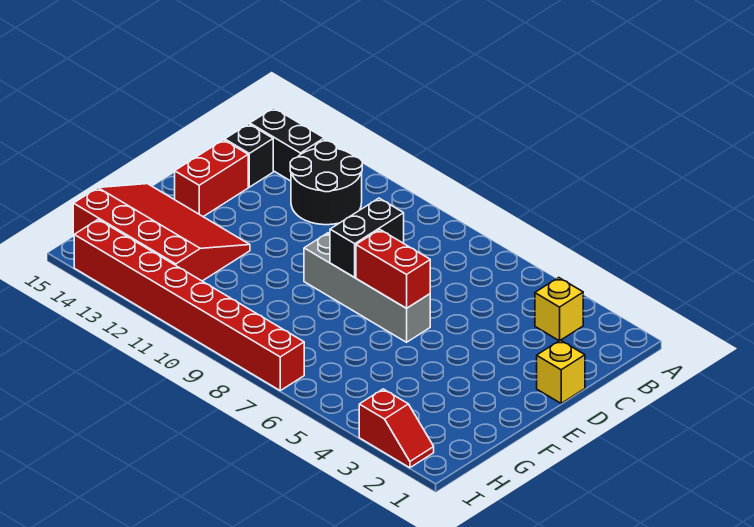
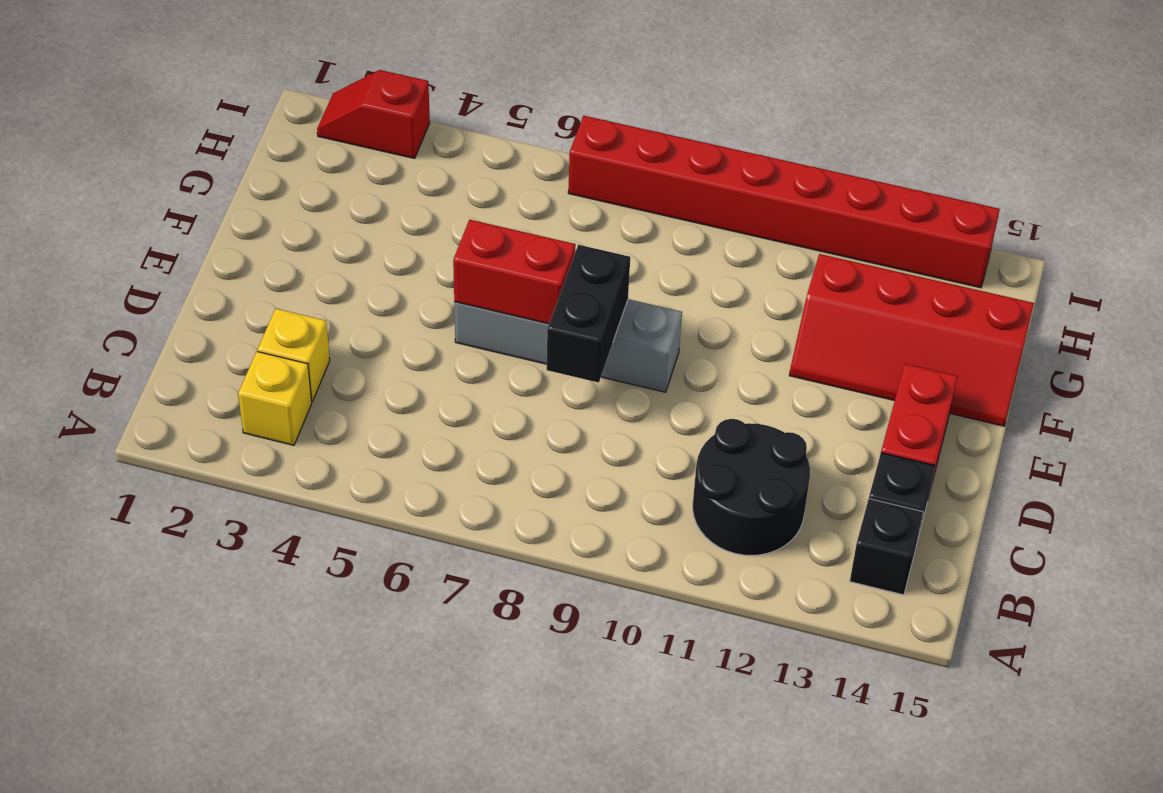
black 1x2 brick [250,108,324,181] -> black 1x1 brick [850,499,923,595]
yellow 1x1 brick [537,340,585,403] -> yellow 1x1 brick moved to [257,309,330,401]
red 3x4 slope [73,184,250,281] -> red 2x4 slope [789,254,1034,426]

